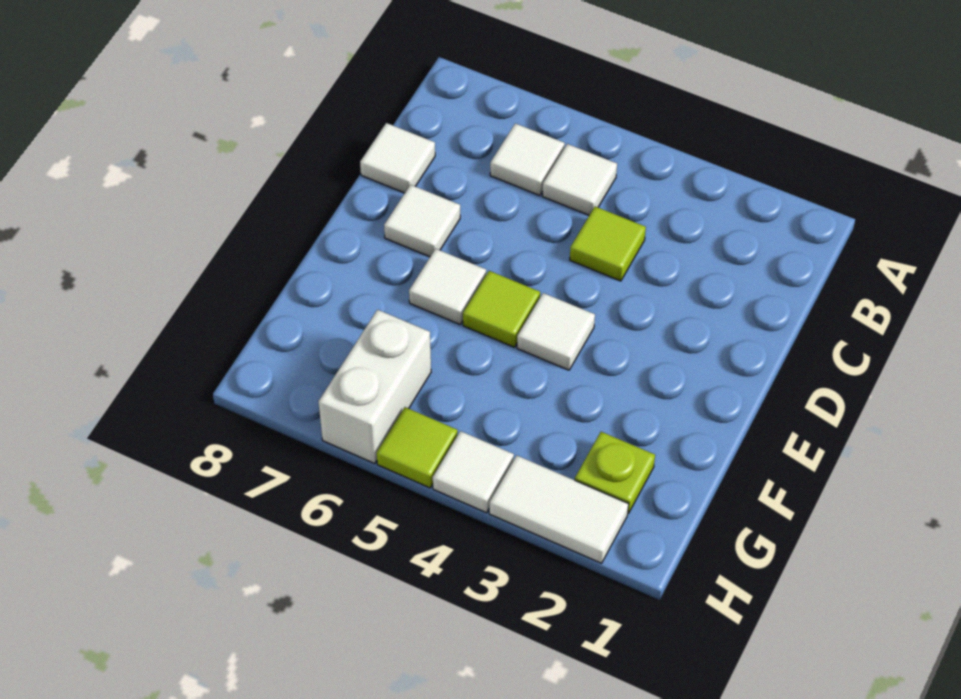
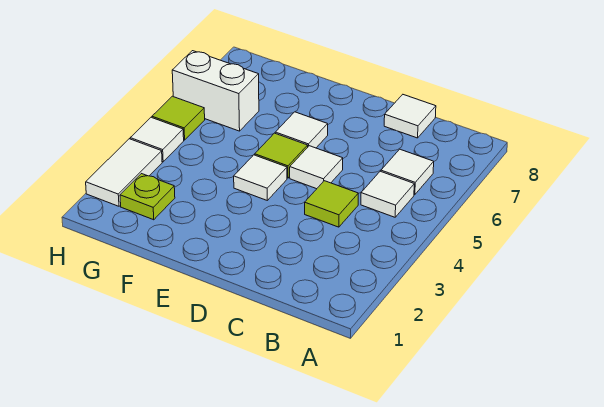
white 1x1 tile [384,185,460,257] -> white 1x1 tile moved to [290,146,343,189]

